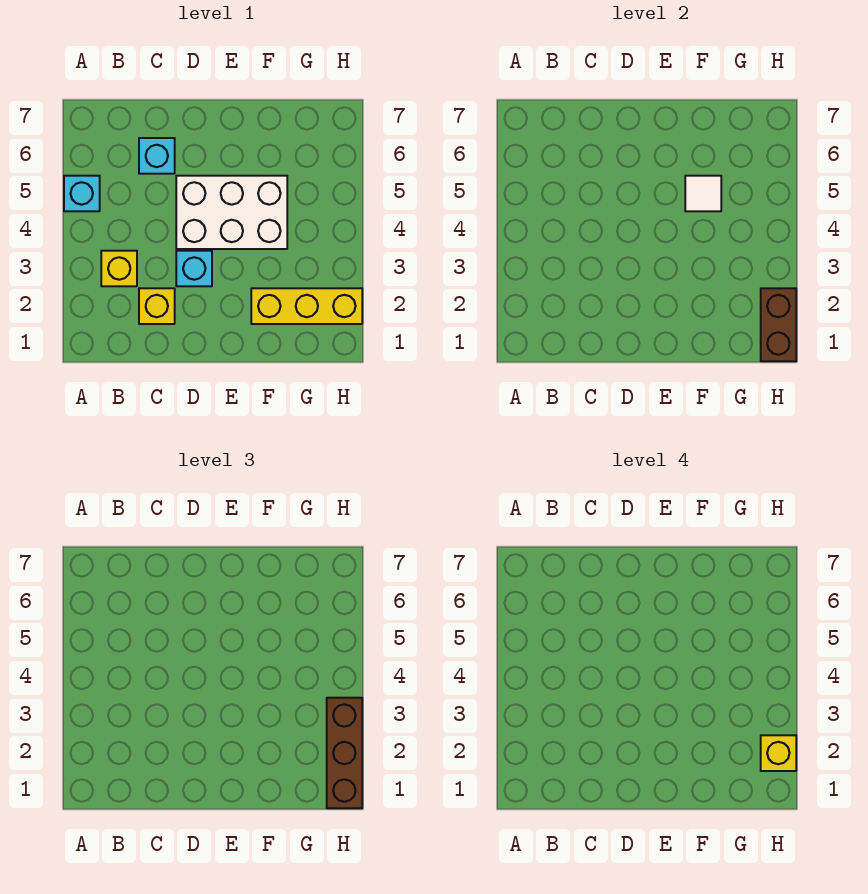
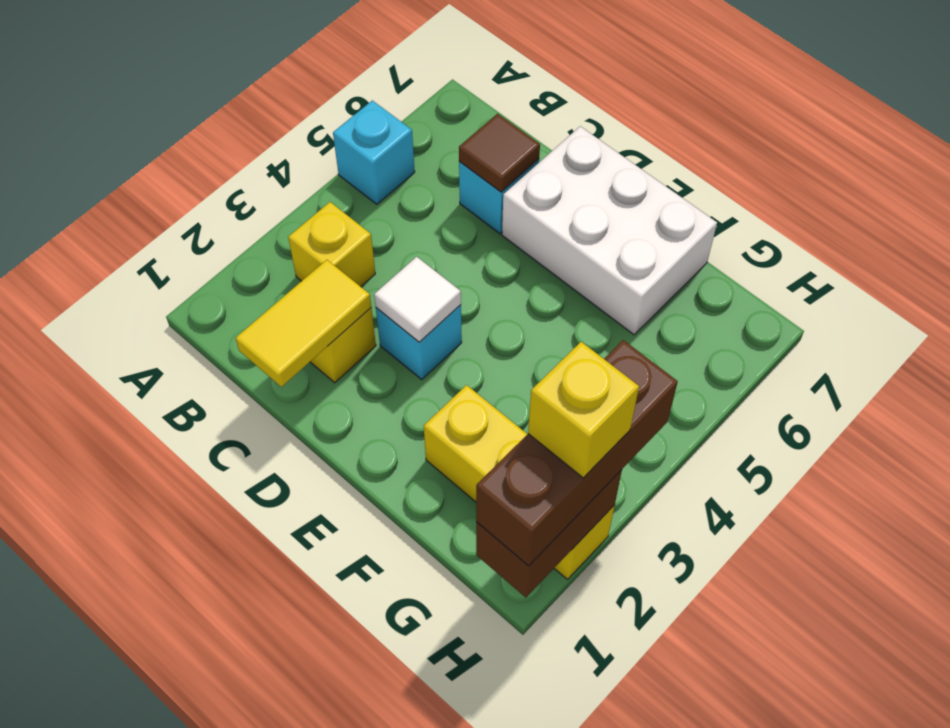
none -> yellow 1x2 tile [236,260,371,387]
none -> brown 1x1 tile [459,114,540,192]
white 2x3 brick [176,176,287,249] -> white 2x3 brick moved to [502,126,717,335]
white 1x1 tile [685,176,721,211] -> white 1x1 tile moved to [374,257,461,342]

